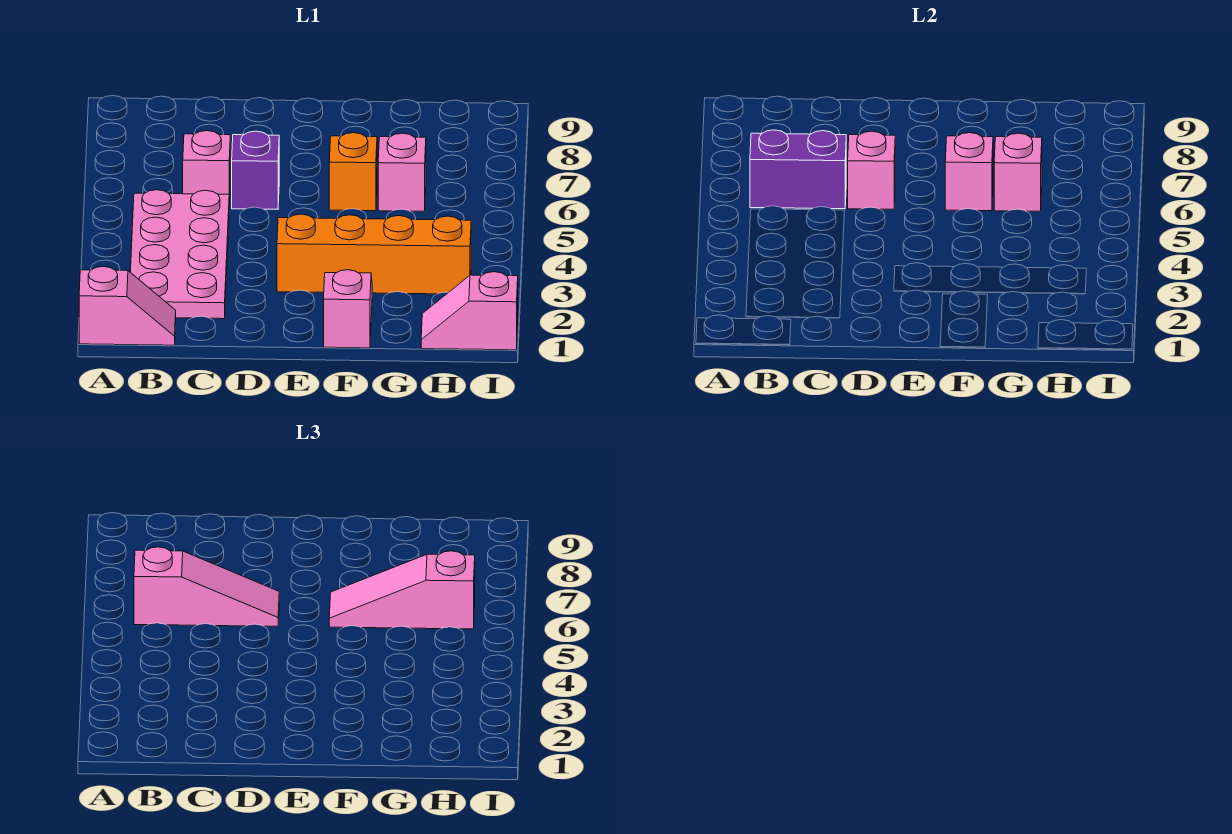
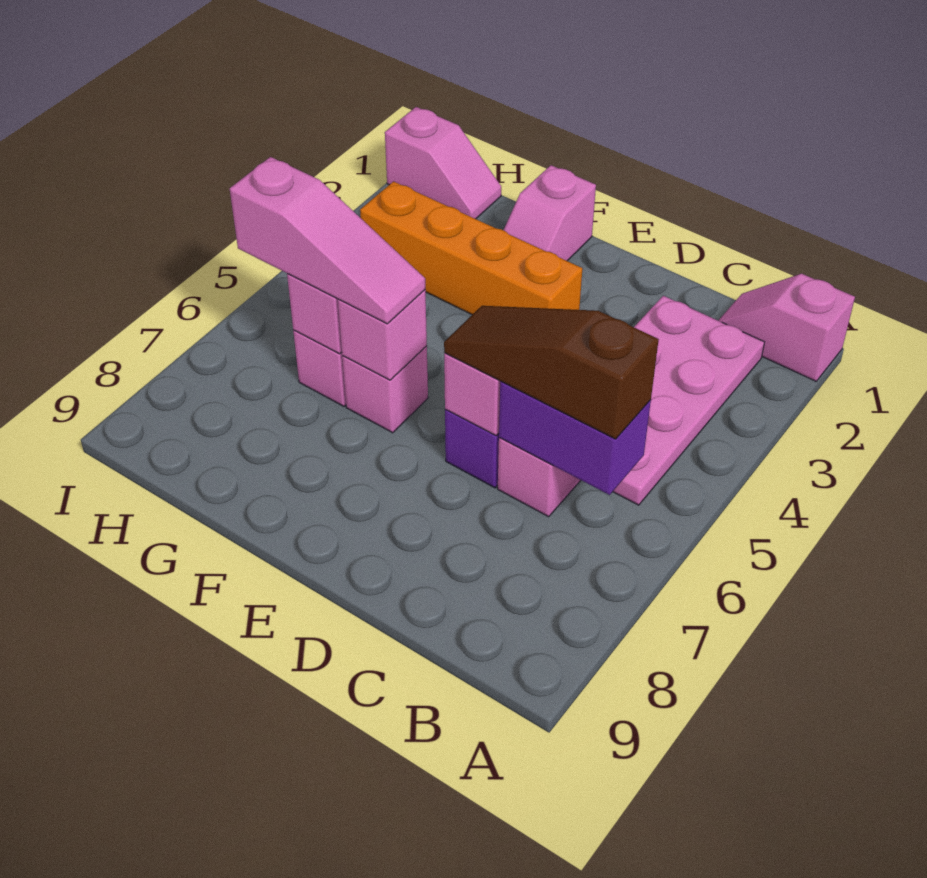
pink 1x3 slope [134,547,279,626] -> brown 1x3 slope [444,306,659,439]
orange 1x1 brick [329,133,377,211] -> pink 1x1 brick [342,346,428,433]

